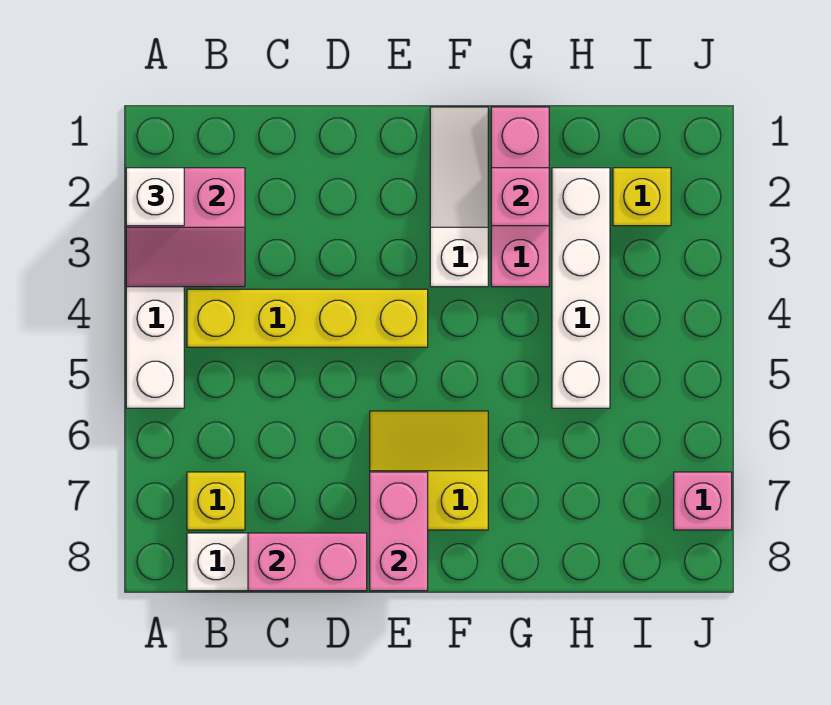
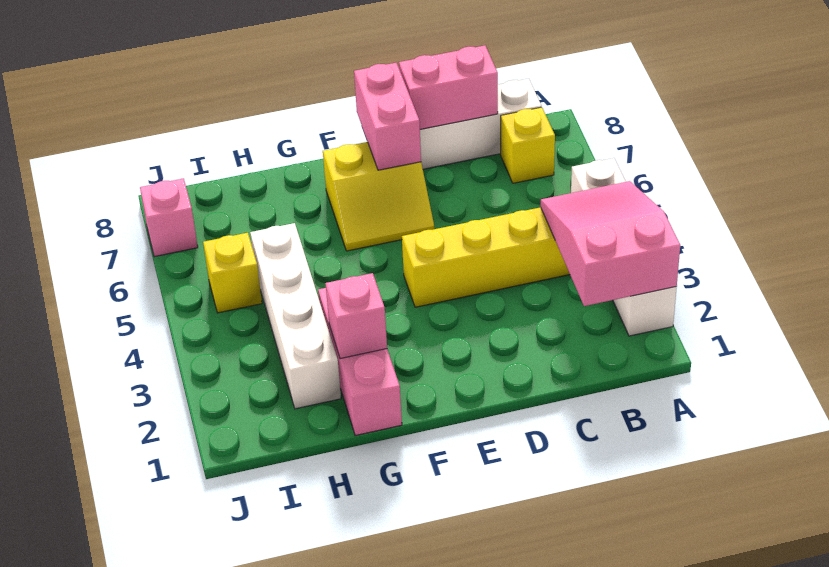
pink 2x2 slope [126,168,245,287] -> pink 2x3 slope [541,181,680,306]
white 1x1 brick [126,168,184,226] -> none
white 1x3 slope [430,107,488,287] -> none
yellow 1x1 brick [613,168,671,226] -> yellow 1x1 brick moved to [203,233,262,313]

